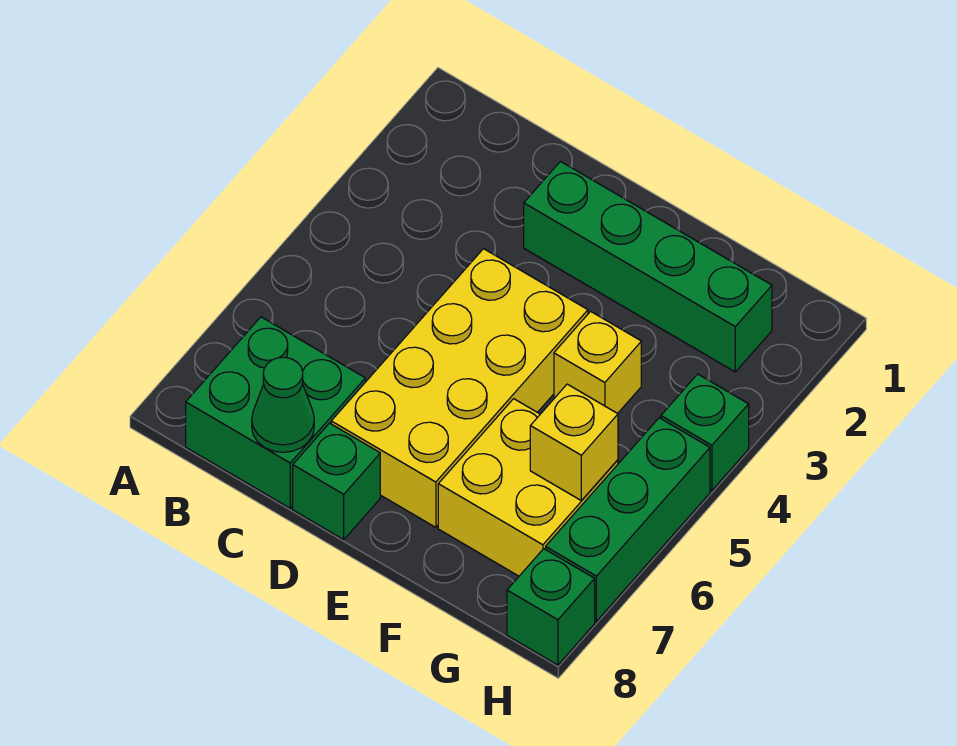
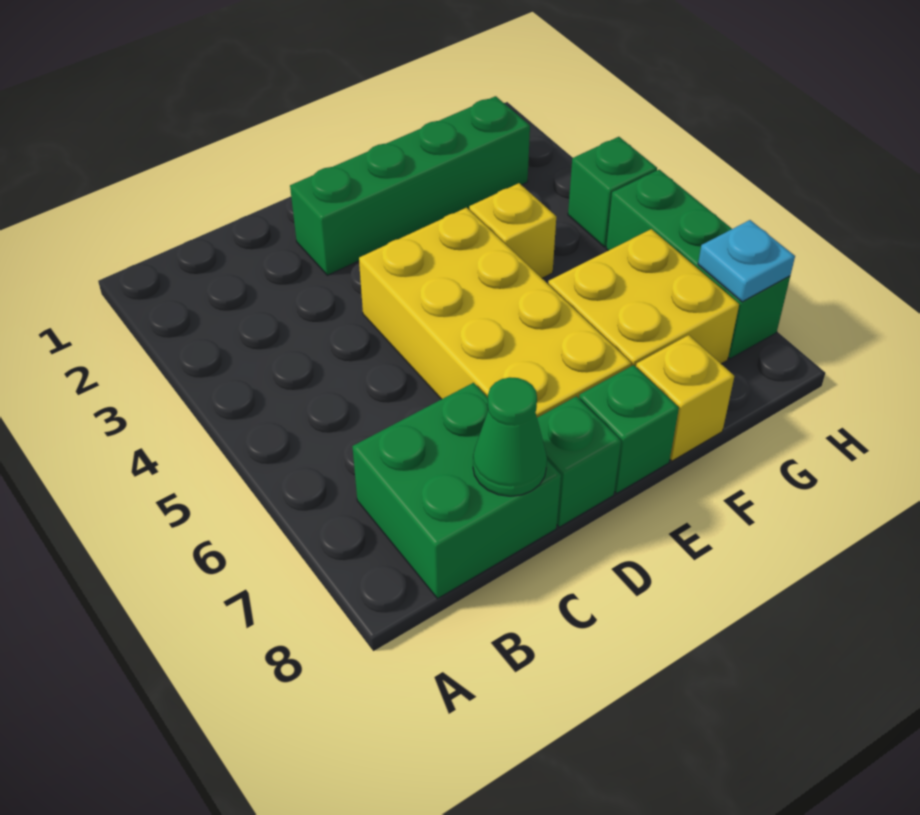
yellow 1x1 brick [530,384,618,501] -> yellow 1x1 brick moved to [636,335,734,461]
none -> cyan 1x1 plate [698,220,795,302]
green 1x1 brick [507,549,595,665] -> green 1x1 brick moved to [579,365,679,493]

